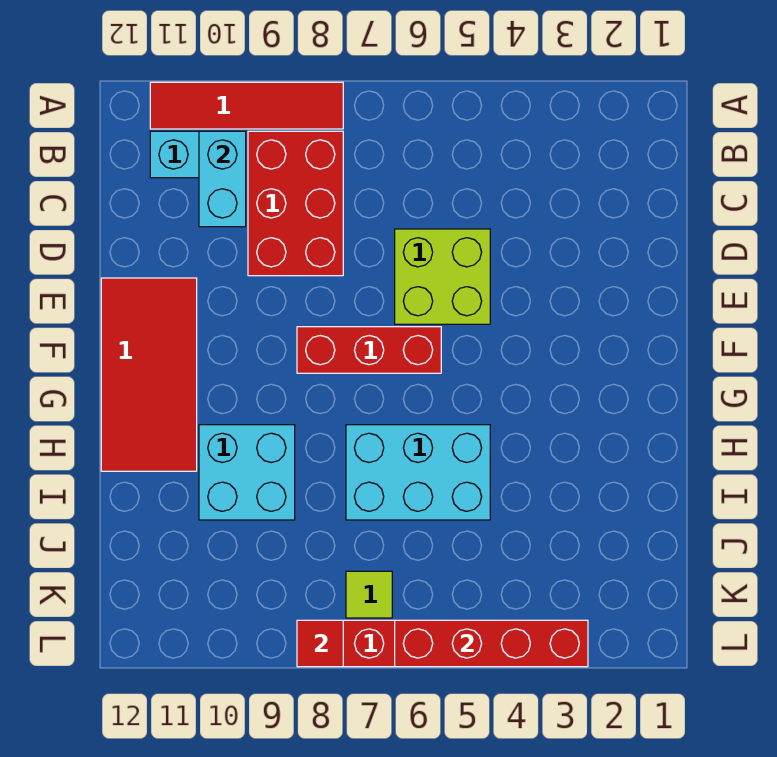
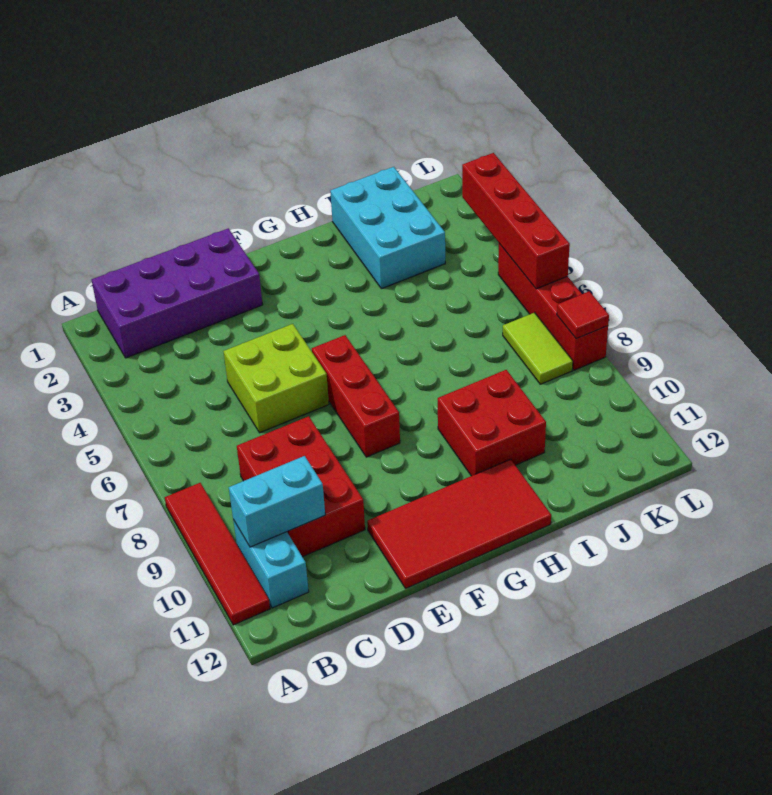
none -> purple 2x4 brick [92,228,263,358]
red 2x3 brick [248,131,343,276] -> red 2x3 brick turned to [237,416,365,557]
cyan 2x3 brick [346,425,490,520] -> cyan 2x3 brick moved to [330,167,445,289]
cyan 2x2 brick [199,425,295,520] -> red 2x2 brick [438,370,546,476]
lime 1x1 tile [346,571,392,618] -> lime 1x2 tile [503,313,573,384]

